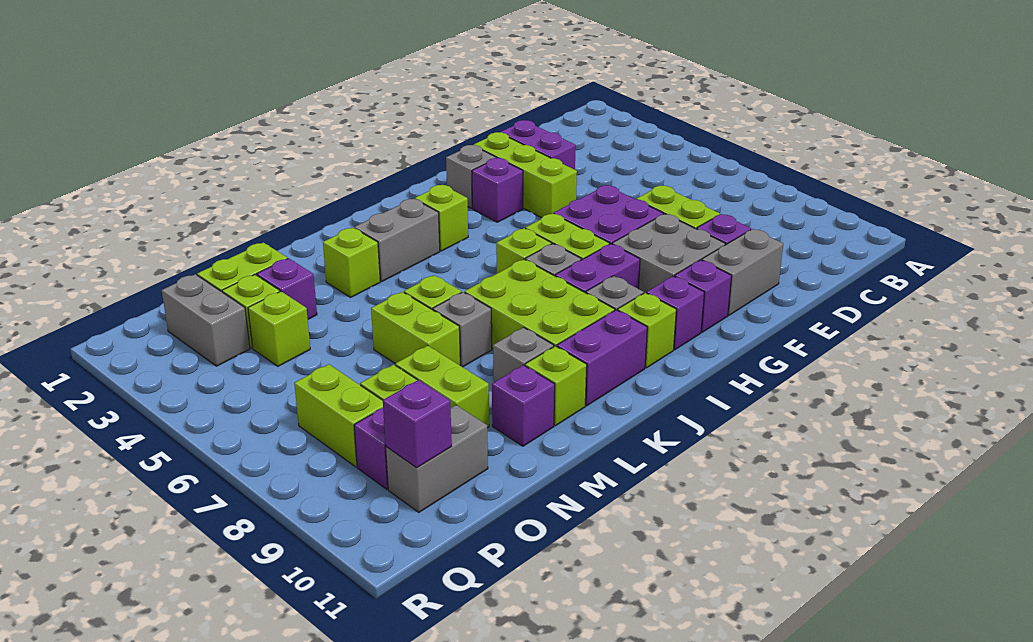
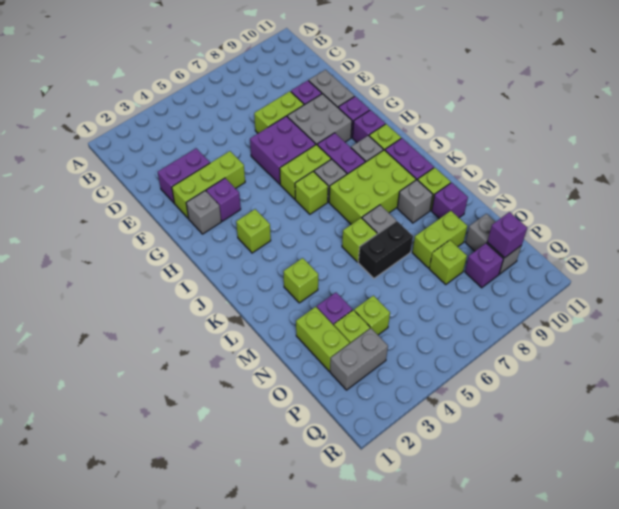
grey 1x2 brick [354,199,440,281] -> none
lime 1x2 brick [371,292,460,365] -> black 1x2 brick [358,221,413,278]
lime 1x2 brick [294,364,383,467] -> none

